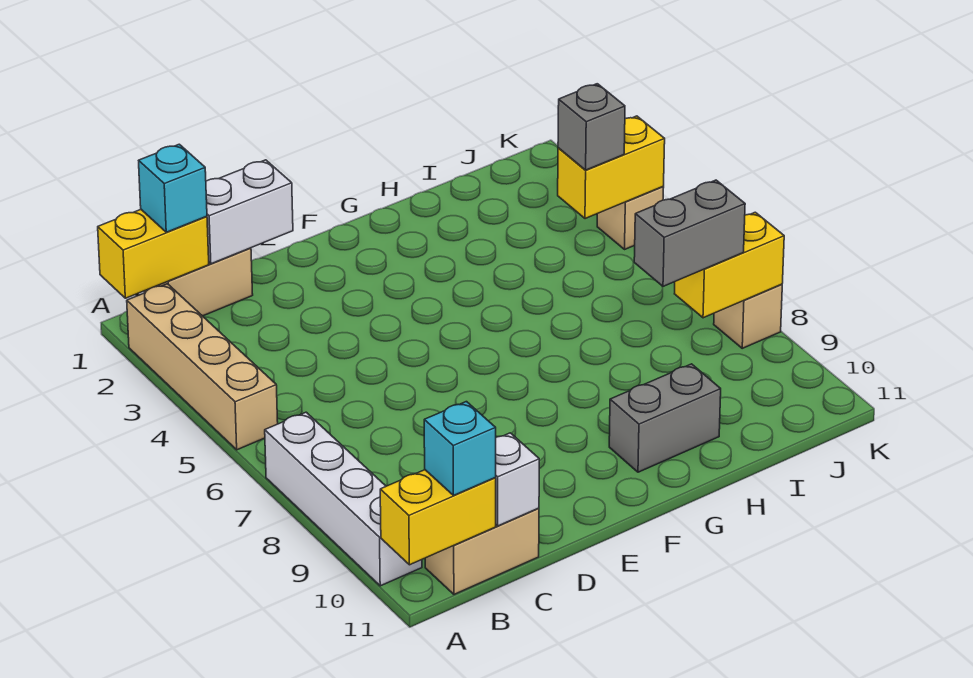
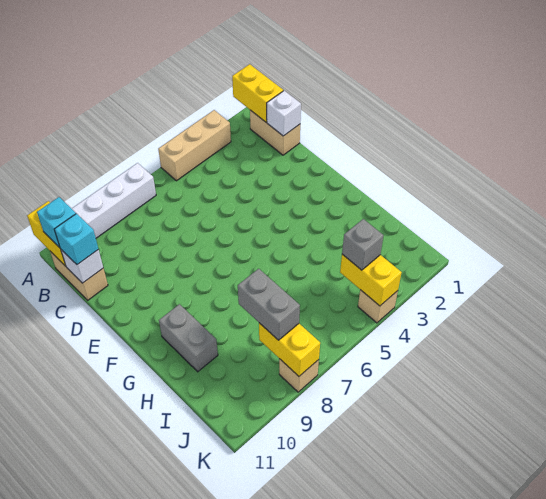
tan 1x4 brick [127,284,278,450] -> tan 1x3 brick [158,110,231,181]
cyan 1x1 brick [139,144,207,232] -> cyan 1x1 brick moved to [54,214,98,265]
white 1x2 brick [206,160,293,264] -> white 1x1 brick [267,91,301,136]

